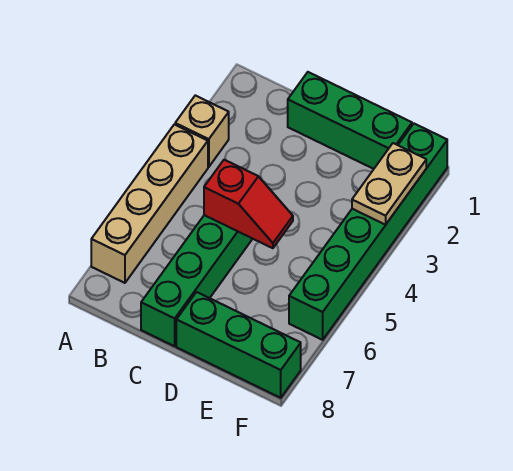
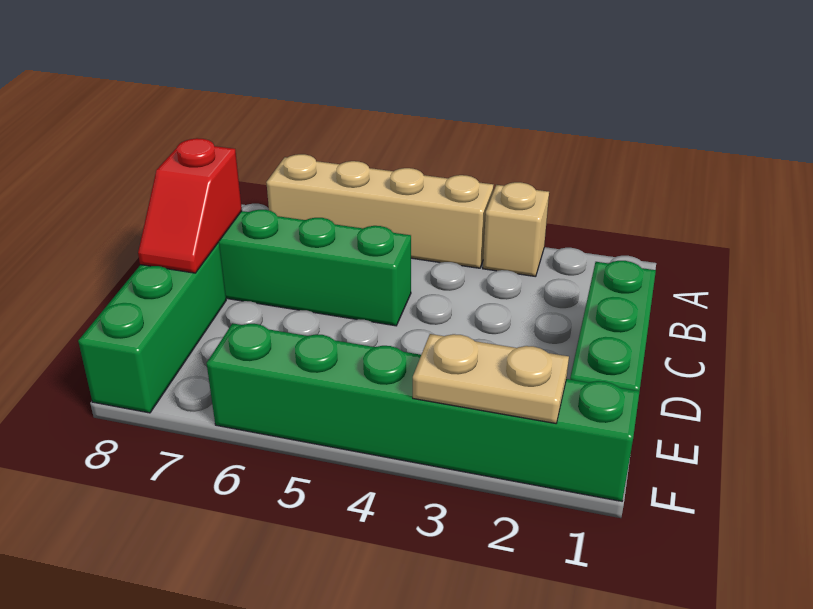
red 1x2 slope [204,160,293,248] -> red 1x2 slope moved to [138,138,242,273]

